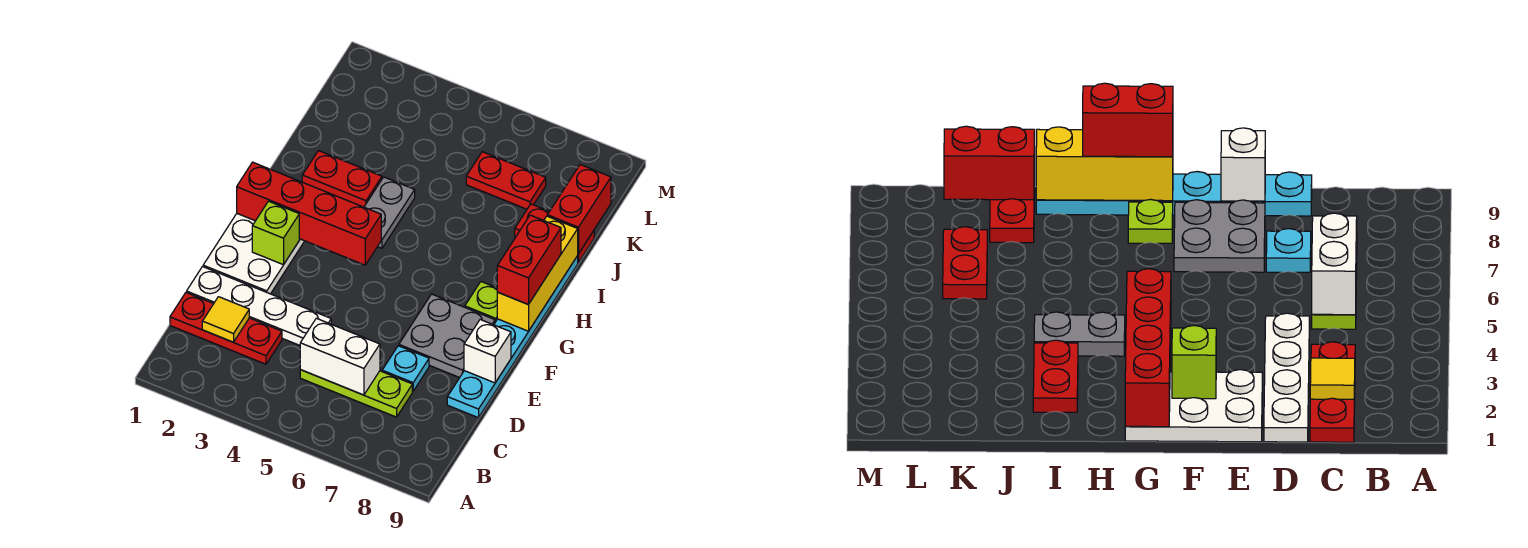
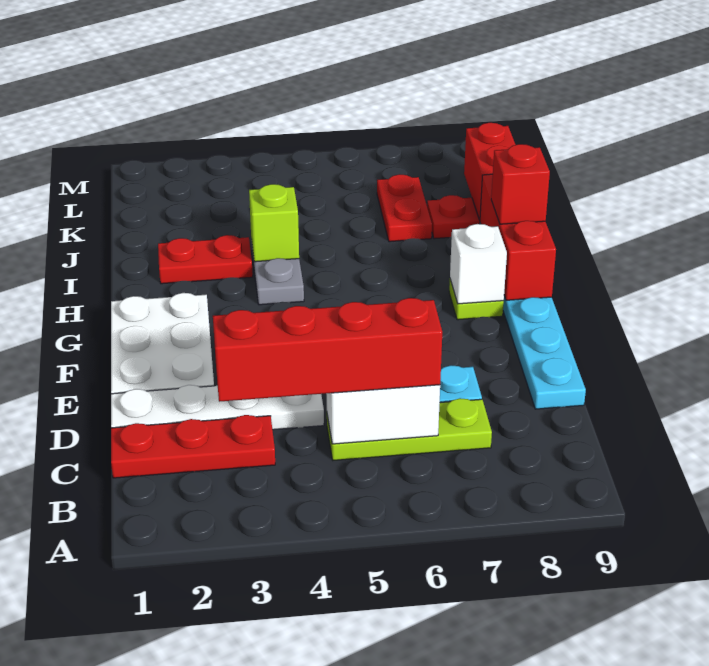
yellow 1x1 tile [202,297,249,342] -> none
grey 2x2 plate [399,294,495,378] -> none
white 1x1 brick [464,320,511,383] -> white 1x1 brick moved to [450,224,507,304]
lime 1x1 brick [252,201,299,265] -> lime 1x1 brick moved to [249,184,299,262]
red 1x4 brick [237,162,381,265] -> red 1x4 brick moved to [213,298,442,402]
yellow 1x3 brick [497,216,578,331] -> red 1x3 brick [480,174,556,300]
red 1x2 brick [497,215,561,305] -> red 1x1 brick [491,144,550,224]
red 1x2 plate [466,152,546,209] -> red 1x2 plate turned to [377,174,432,242]

